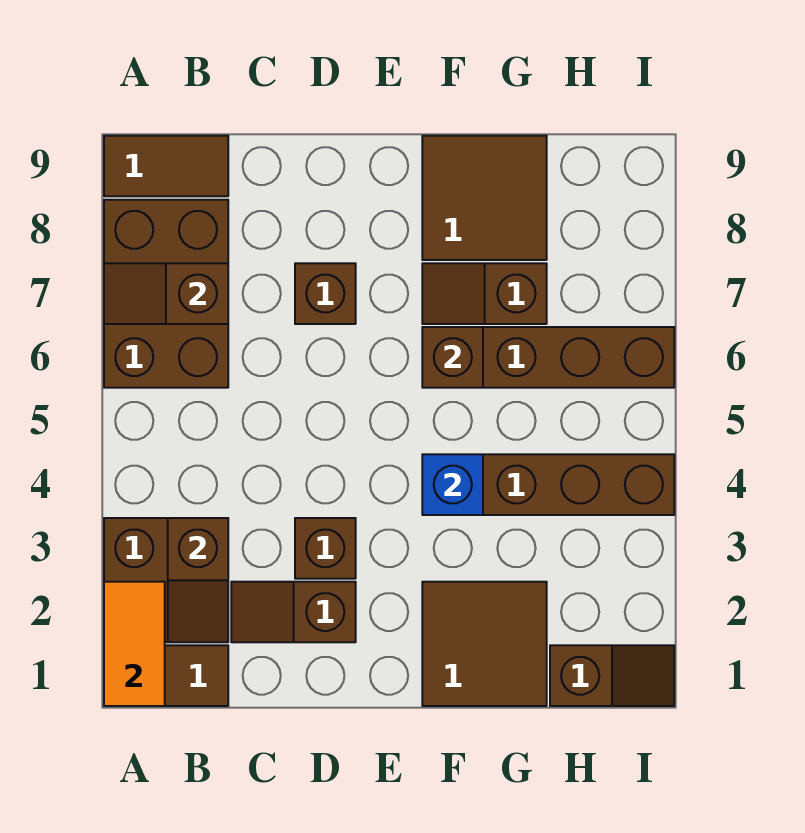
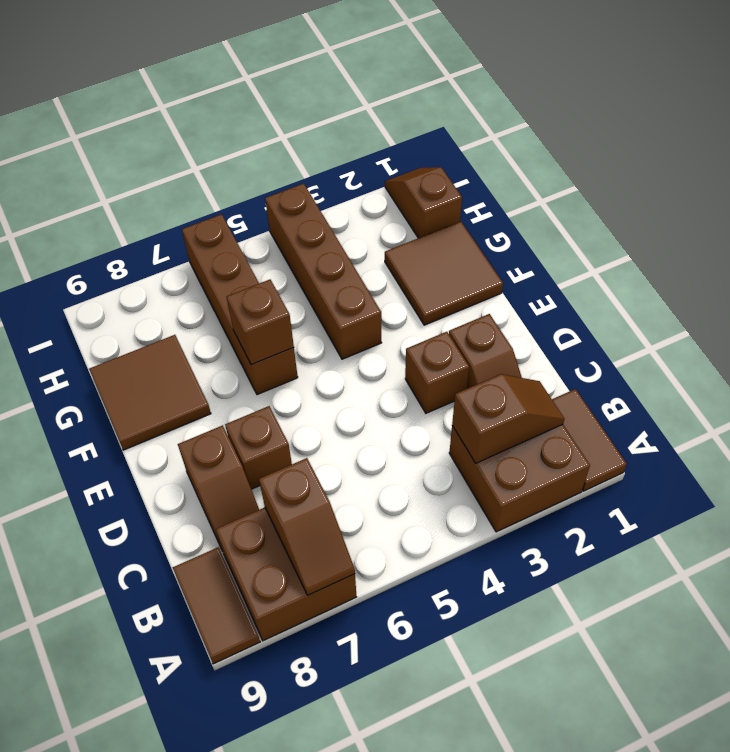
orange 1x2 tile [104,582,165,706] -> none
brown 2x3 brick [104,200,228,388] -> brown 2x2 brick [216,507,356,641]
blue 1x1 brick [422,454,483,515] -> none
brown 1x2 slope [422,263,547,324] -> brown 1x2 slope moved to [178,425,259,549]

